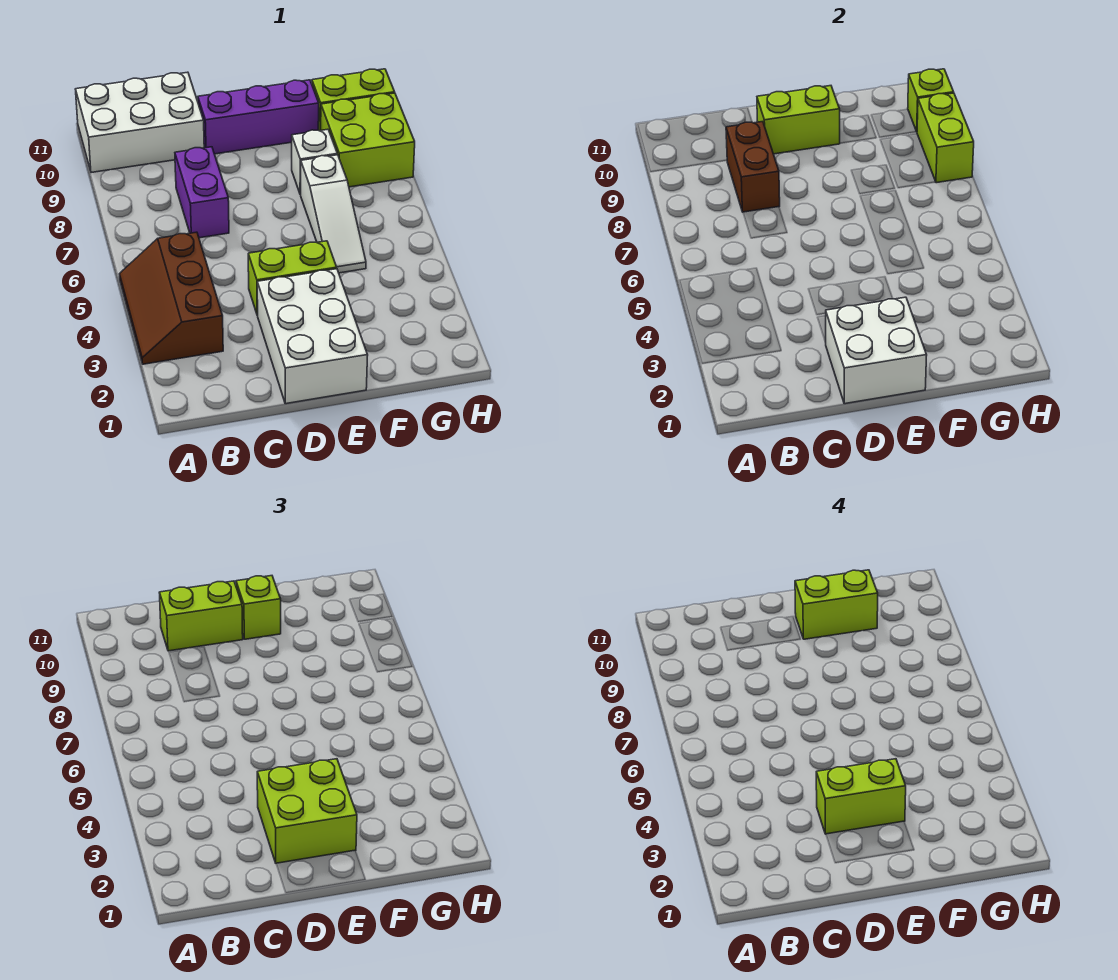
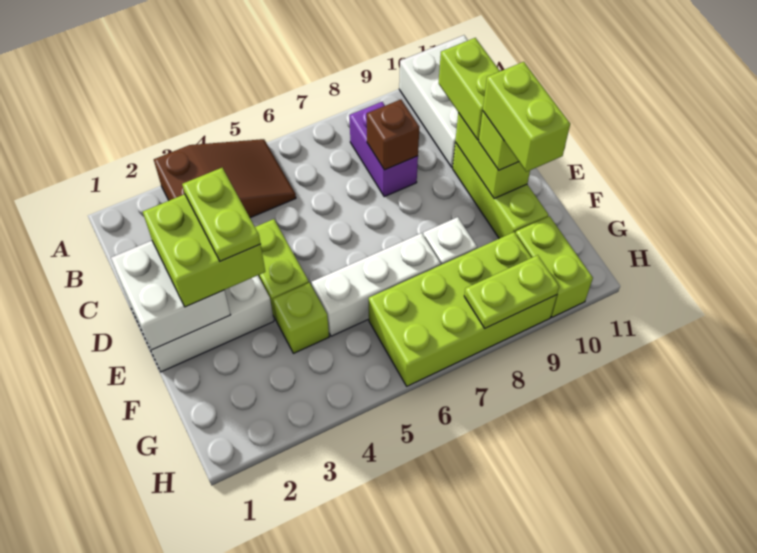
brown 2x3 slope [120,232,223,364] -> brown 2x3 slope turned to [154,139,296,218]
purple 1x2 brick [175,147,229,238] -> purple 1x2 brick turned to [349,102,418,197]
brown 1x2 brick [726,122,780,212] -> brown 1x1 brick [367,100,419,170]
lime 1x2 brick [816,759,906,834] -> lime 1x2 plate [182,168,261,261]
purple 1x3 brick [198,80,319,154] -> lime 1x3 brick [453,142,548,239]
white 1x3 slope [301,155,366,273] -> white 1x3 brick [311,233,441,336]
lime 2x2 brick [321,93,415,187] -> lime 2x4 brick [369,232,557,386]
lime 1x2 brick [917,93,974,183] -> lime 1x2 plate [464,255,559,328]
lime 1x1 brick [908,69,954,132] -> lime 1x1 brick moved to [273,283,329,353]

